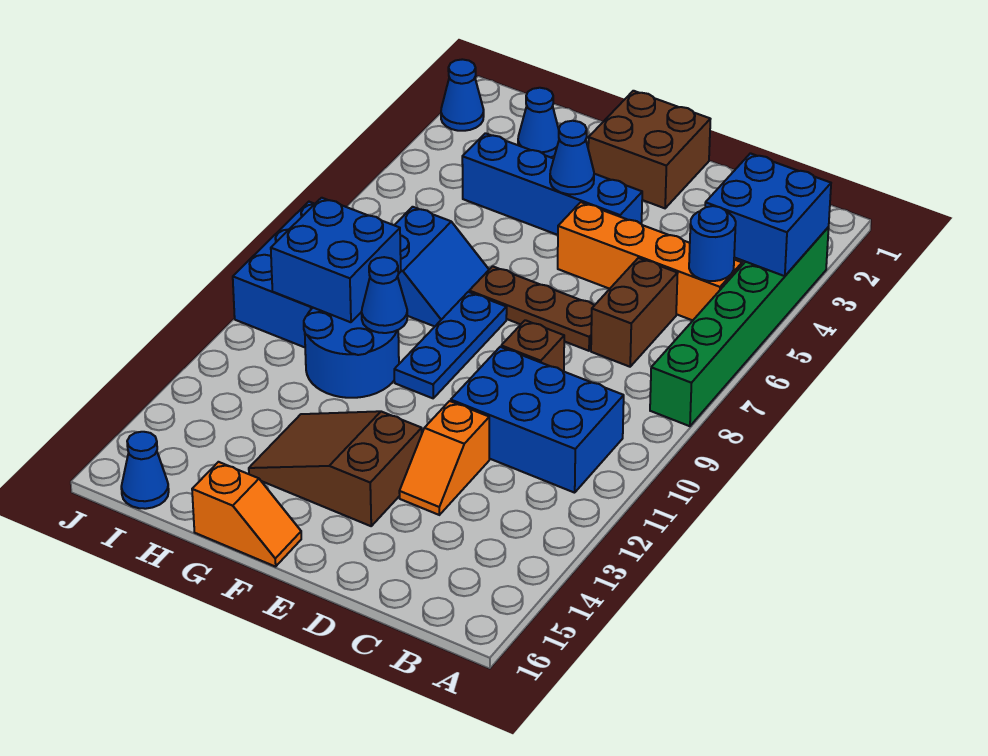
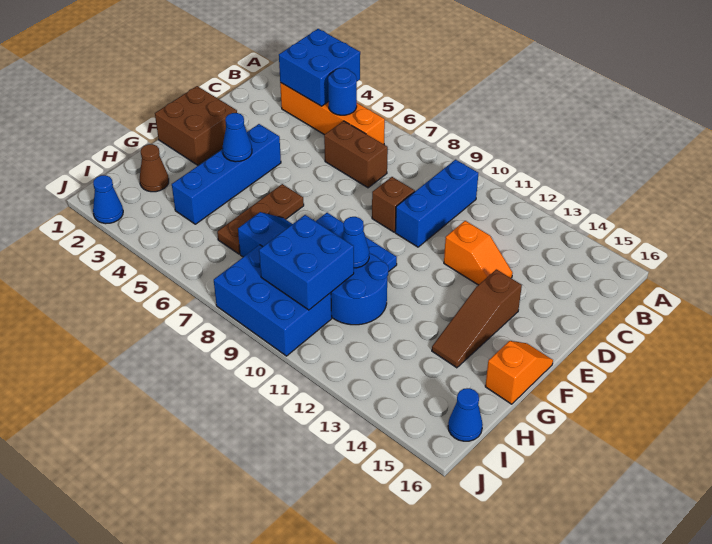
green 1x6 brick [650,227,829,426] -> none
orange 1x4 brick [558,202,742,320] -> orange 1x4 brick turned to [280,83,385,144]
blue 2x3 brick [451,347,624,493] -> blue 1x3 brick [395,160,478,247]
brown 1x3 plate [469,266,594,351] -> brown 1x3 plate moved to [217,184,304,254]
brown 2x3 slope [249,411,422,526] -> brown 1x3 slope [432,269,522,368]
blue 1x1 cone [518,88,559,157] -> brown 1x1 cone [140,144,169,192]

